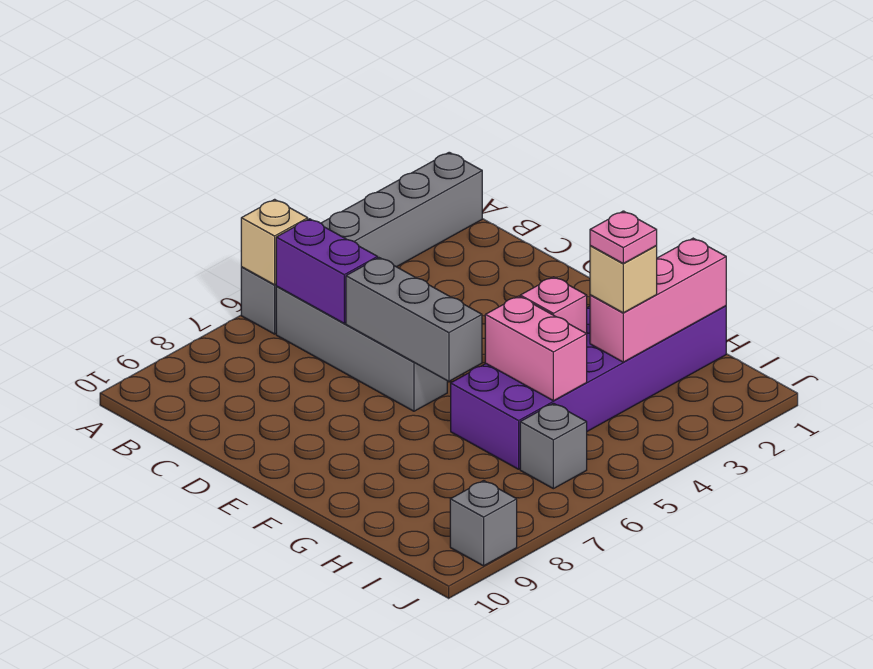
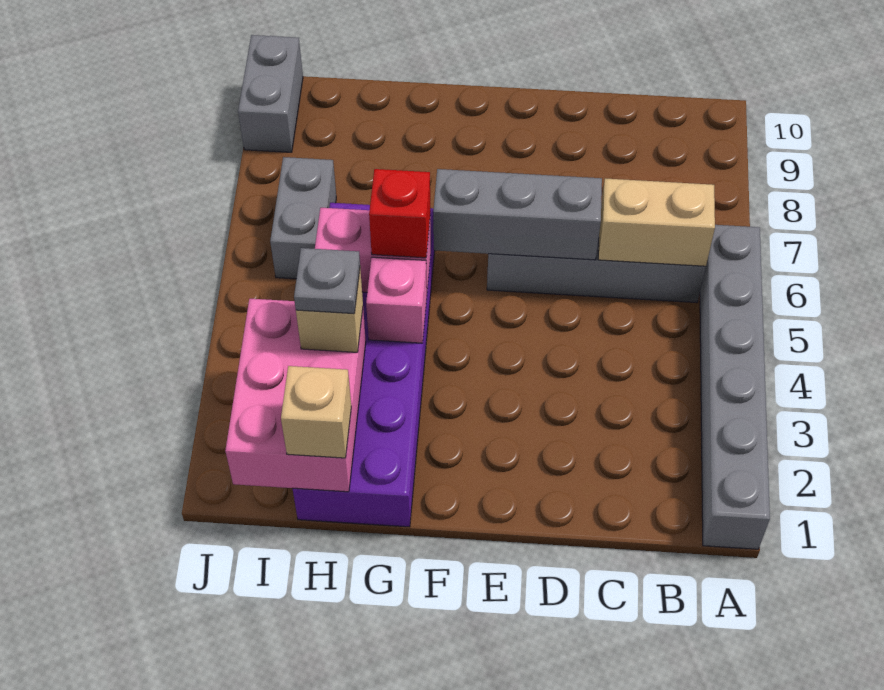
tan 1x1 brick [241,199,308,285] -> tan 1x1 brick moved to [281,366,351,458]
purple 1x2 brick [276,219,378,323] -> tan 1x2 brick [598,178,715,266]
none -> red 1x1 brick [369,169,430,258]
pink 1x3 brick [590,238,726,362] -> pink 2x3 brick [225,299,366,492]
pink 1x1 plate [590,211,657,263] -> grey 1x1 plate [294,248,360,314]
grey 1x1 brick [520,403,587,489] -> grey 1x2 brick [270,157,336,279]
grey 1x1 brick [450,481,517,566] -> grey 1x2 brick [238,35,303,152]

